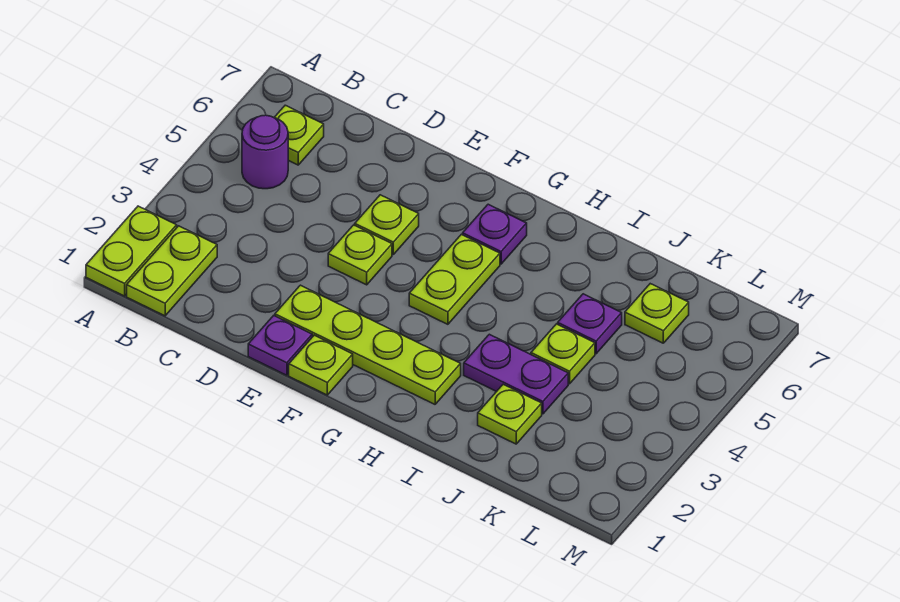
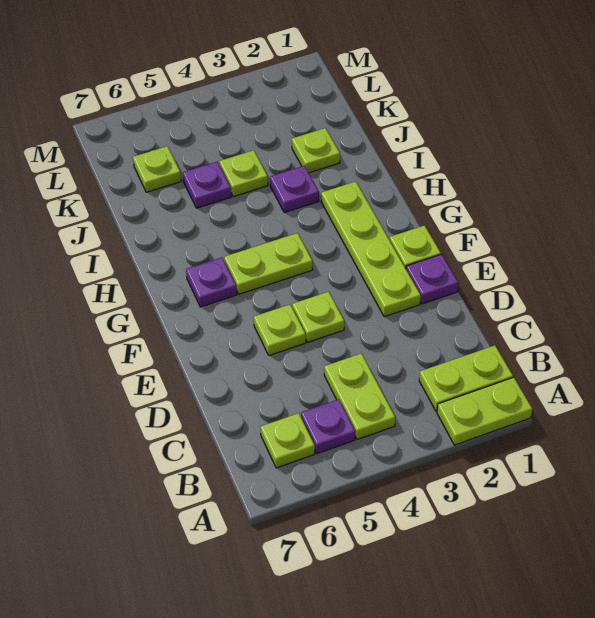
none -> lime 1x2 plate [324,354,395,439]
purple 1x1 round brick [242,115,288,189] -> purple 1x1 plate [301,399,355,454]
purple 1x2 plate [464,334,568,414] -> purple 1x1 plate [270,166,319,213]

